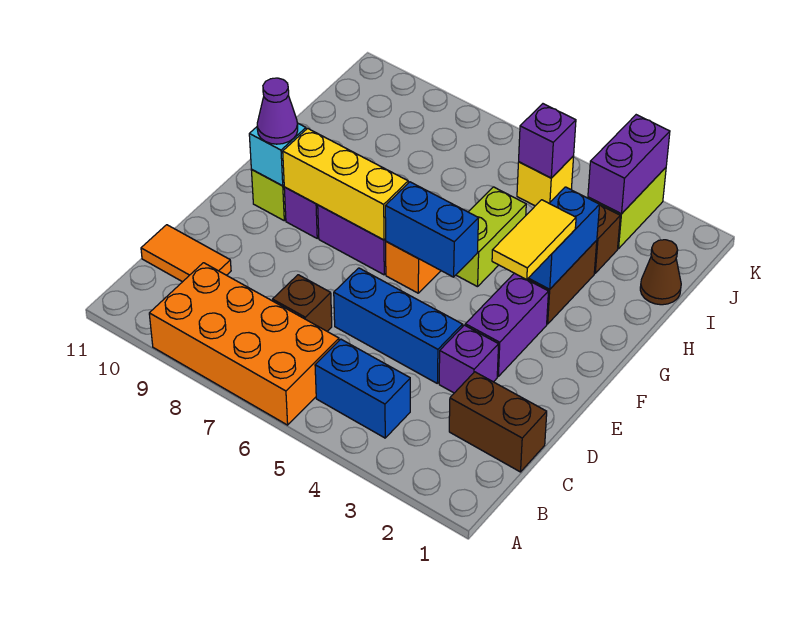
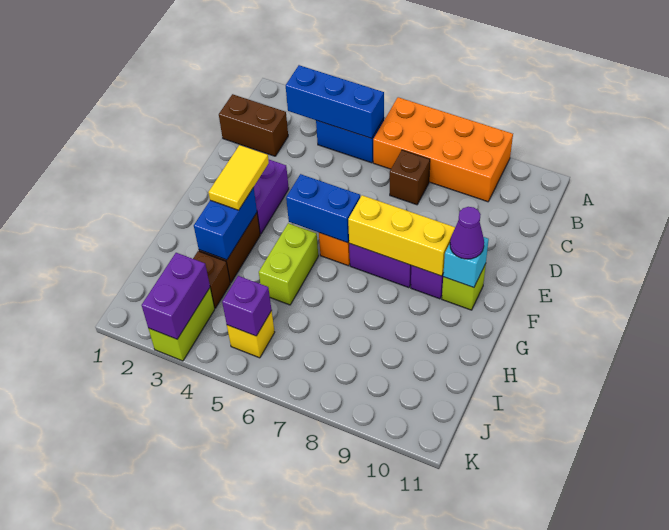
orange 1x2 tile [141,225,231,282] -> none
purple 1x1 brick [439,325,499,393] -> none
blue 1x3 brick [334,268,463,383] -> blue 1x3 brick moved to [286,65,384,138]
brown 1x1 cone [640,240,681,305] -> none

